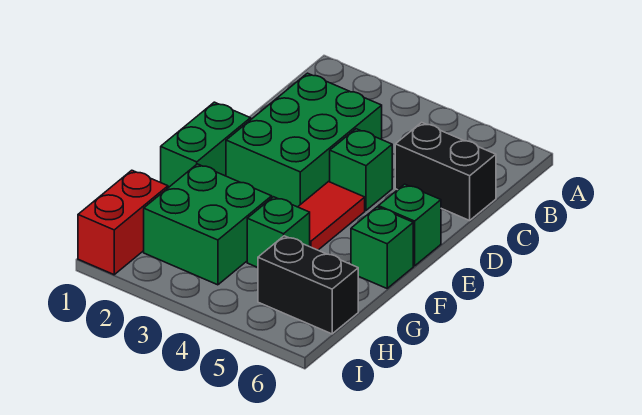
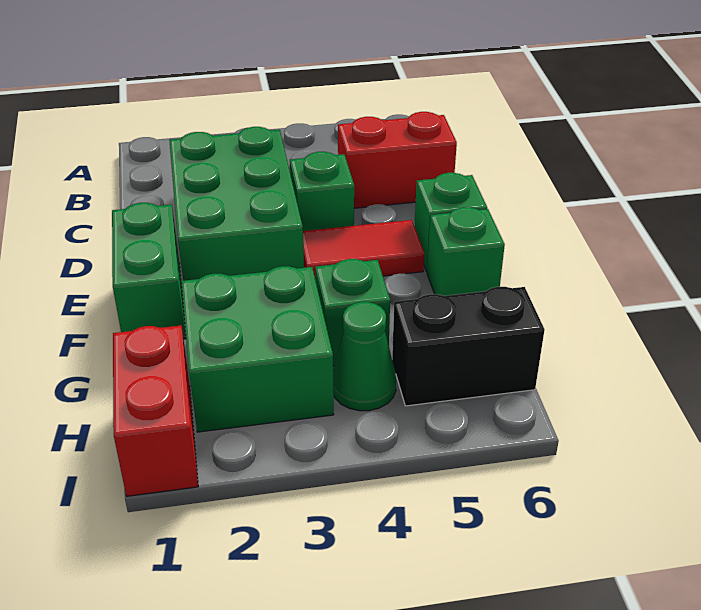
black 1x2 brick [395,122,496,220] -> red 1x2 brick [338,112,457,208]
red 1x2 tile [298,182,365,250] -> red 1x2 tile turned to [303,220,424,280]
none -> green 1x1 cone [333,302,396,411]

